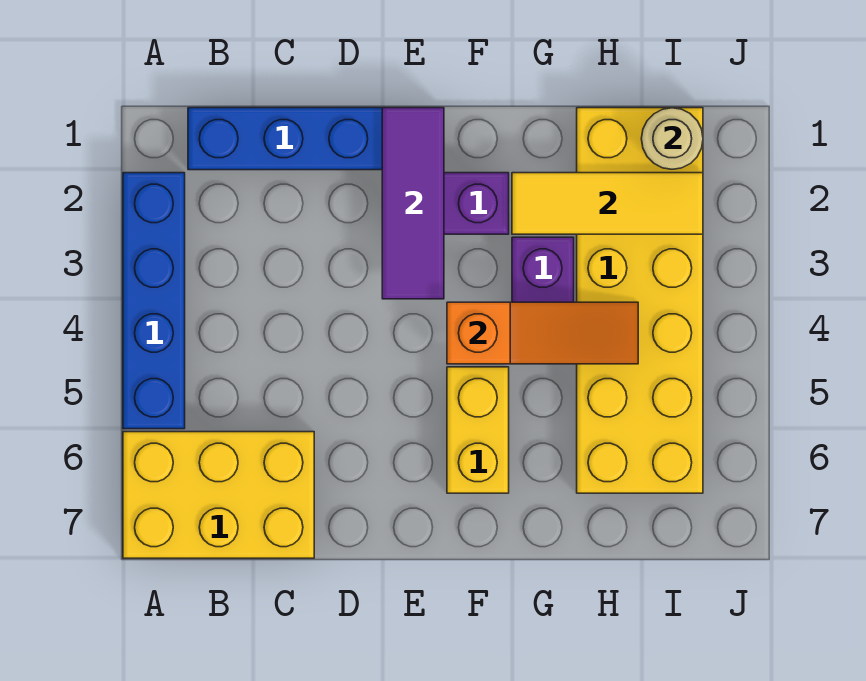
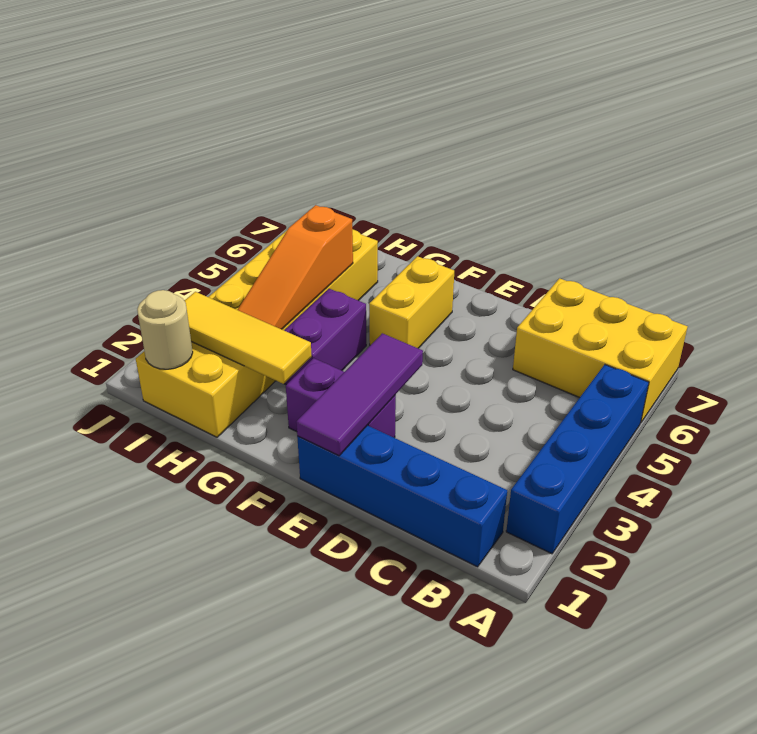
orange 1x3 slope [447,302,638,364] -> orange 1x3 slope turned to [238,205,353,329]

